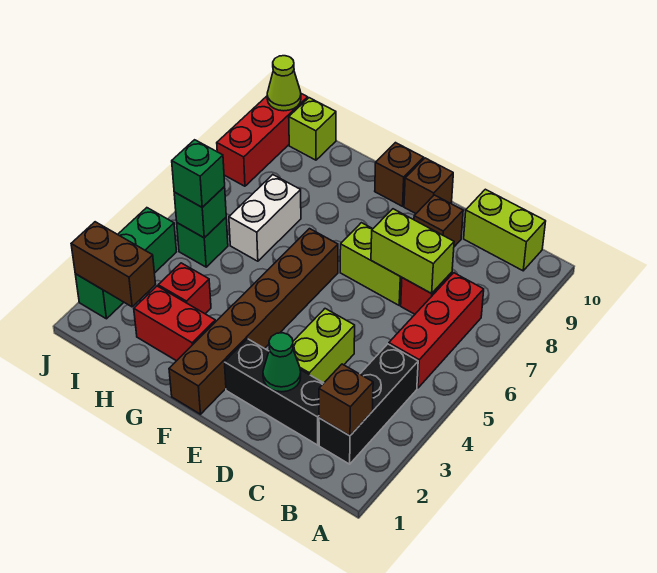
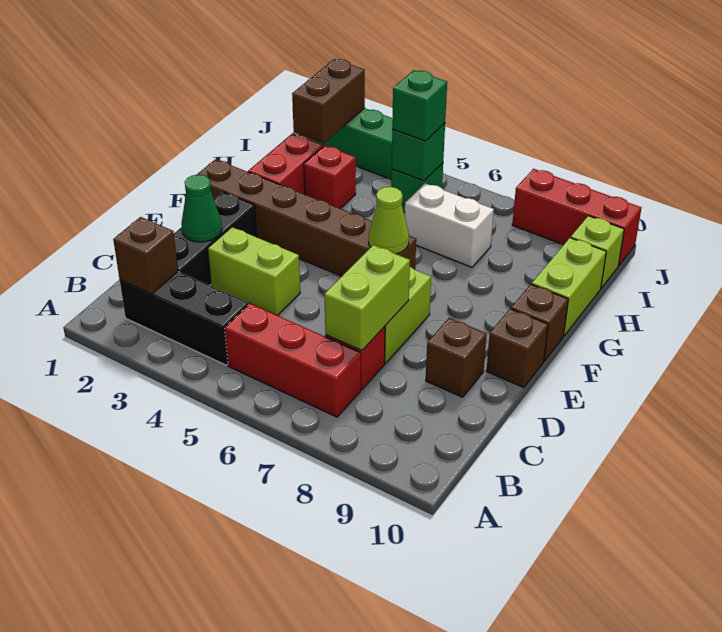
lime 1x2 brick [464,189,546,271] -> lime 1x2 brick moved to [532,238,606,336]
lime 1x1 cone [267,56,301,111] -> lime 1x1 cone moved to [369,187,409,254]

